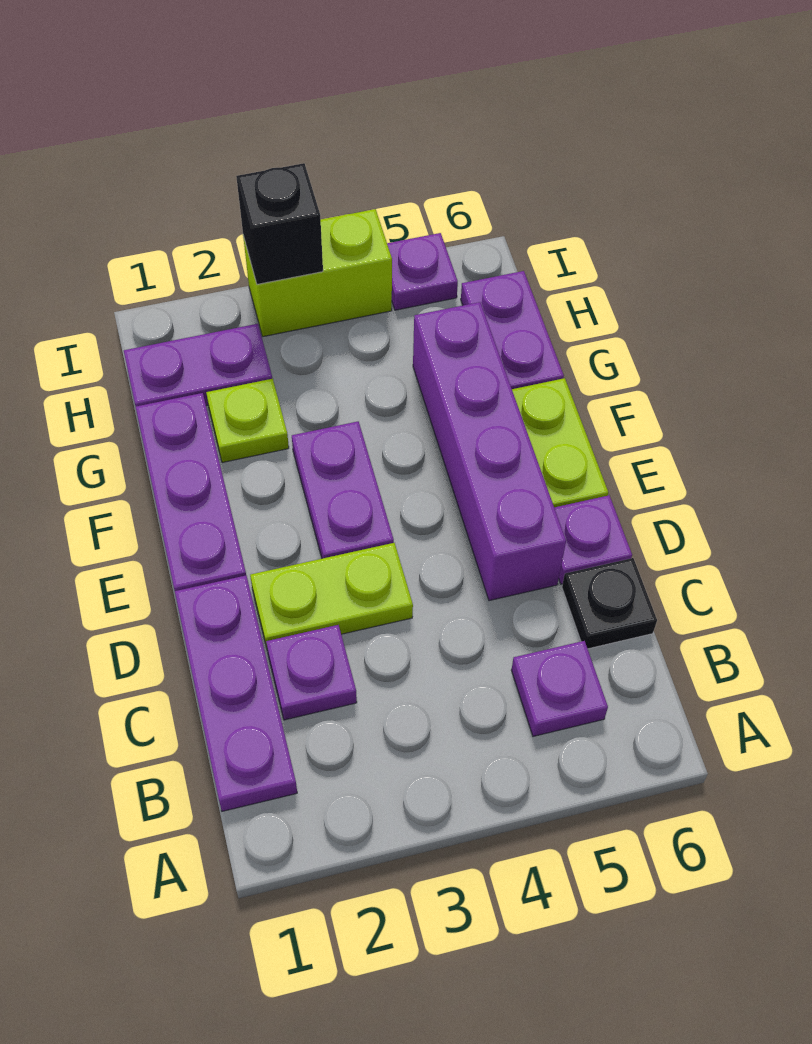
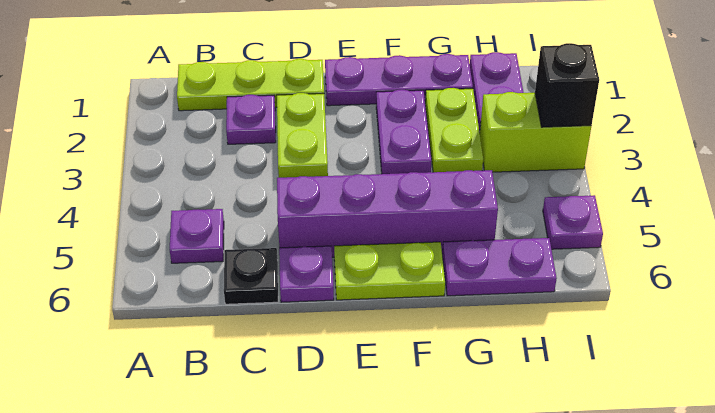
purple 1x3 plate [175,575,297,811] -> lime 1x3 plate [177,59,324,111]
purple 1x2 plate [292,422,394,559] -> purple 1x2 plate turned to [376,90,432,174]
lime 1x1 plate [206,379,289,463] -> lime 1x2 plate [425,88,483,172]
lime 1x2 brick [243,209,392,337] -> lime 1x2 brick turned to [480,92,591,172]

